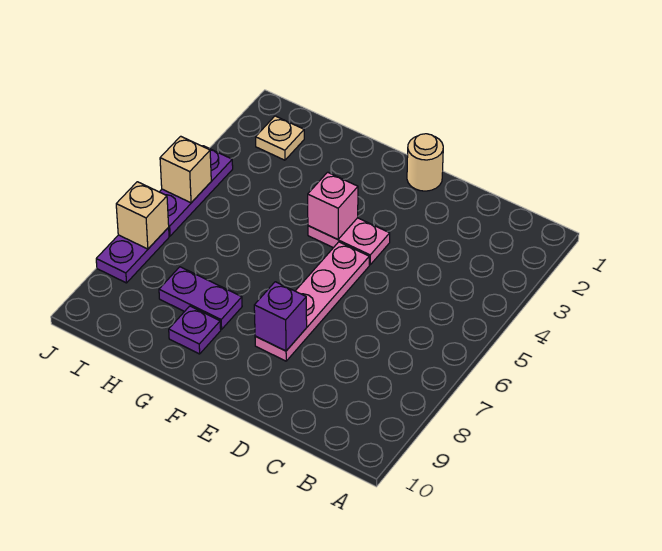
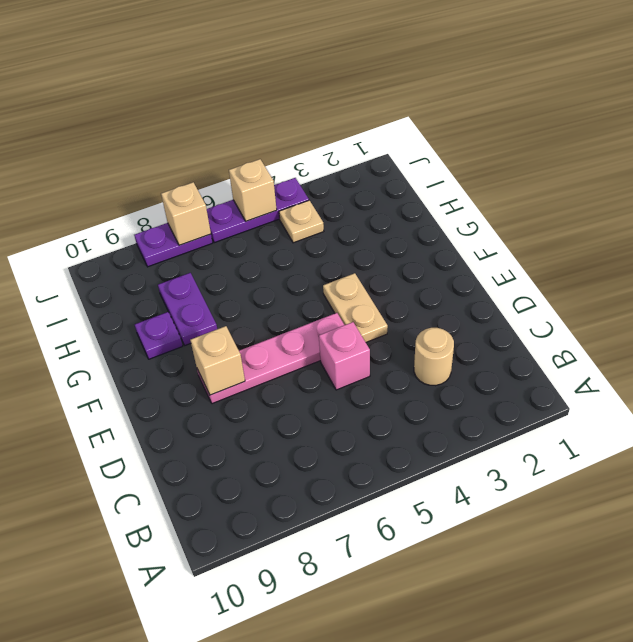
tan 1x1 round brick [407,134,443,191] -> tan 1x1 round brick moved to [414,328,454,386]
pink 1x2 plate [308,218,390,265] -> tan 1x2 plate [323,273,388,342]
purple 1x1 brick [254,282,307,351] -> tan 1x1 brick [190,326,245,395]
pink 1x1 brick [308,172,358,239] -> pink 1x1 brick moved to [319,322,370,390]
tan 1x1 plate [256,116,304,160] -> tan 1x1 plate moved to [279,200,324,243]

